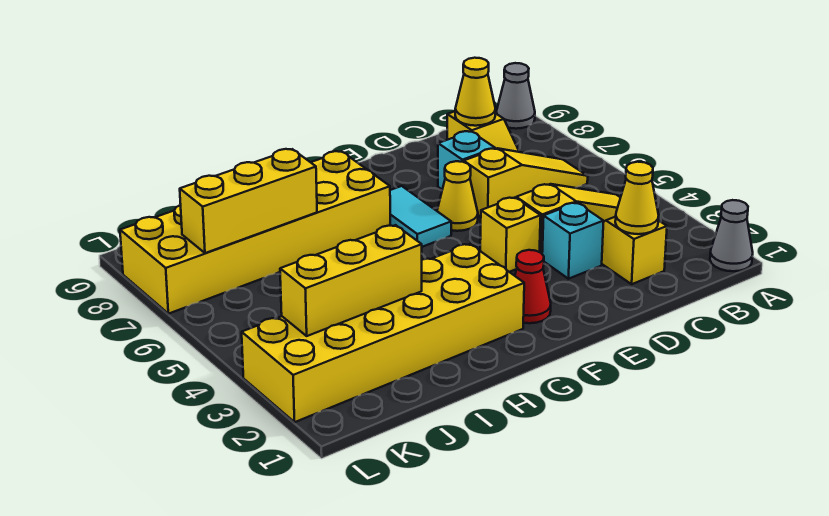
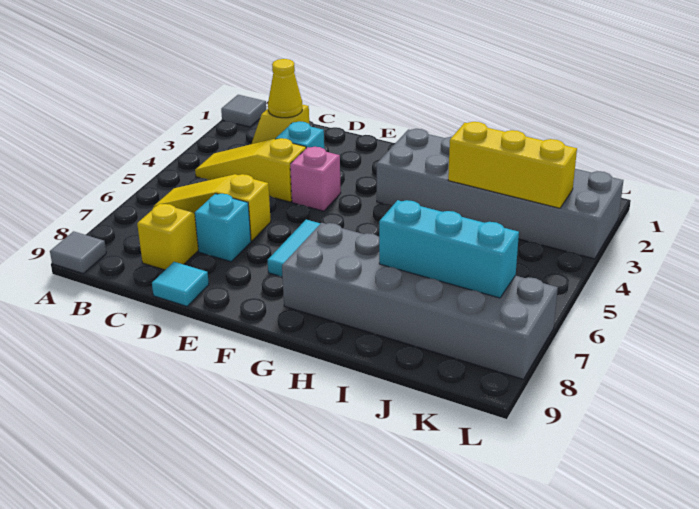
grey 1x1 cone [710,200,753,271] -> grey 1x1 tile [221,95,266,127]
grey 1x1 cone [496,63,535,129] -> grey 1x1 tile [50,231,106,273]
yellow 1x1 cone [455,58,495,126] -> none
none -> cyan 1x1 tile [152,262,209,306]
yellow 1x1 brick [480,198,541,272] -> pink 1x1 brick [290,147,341,211]
yellow 1x1 cone [437,161,478,231] -> none
red 1x1 cone [515,250,551,323] -> none
yellow 2x6 brick [242,244,524,422] -> grey 2x6 brick [377,129,623,259]
yellow 2x6 brick [120,151,390,314] -> grey 2x6 brick [282,223,558,379]
yellow 1x3 brick [180,149,317,253] -> cyan 1x3 brick [379,200,519,298]

